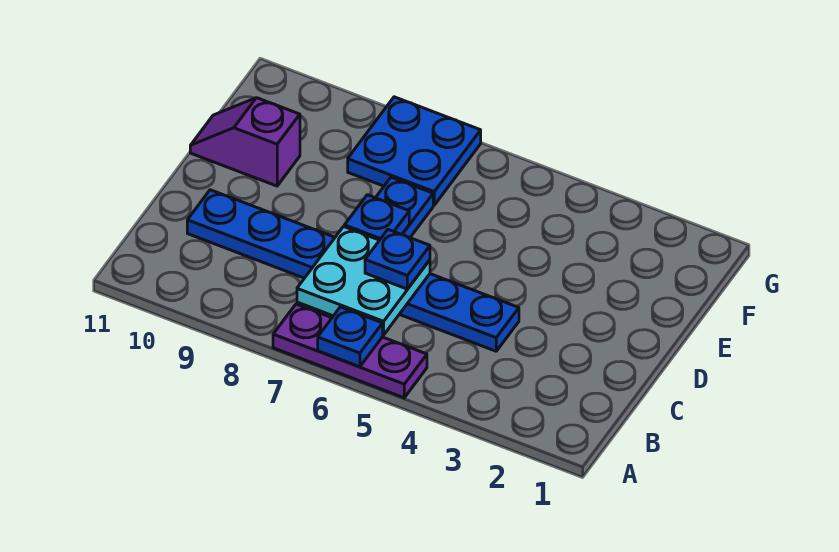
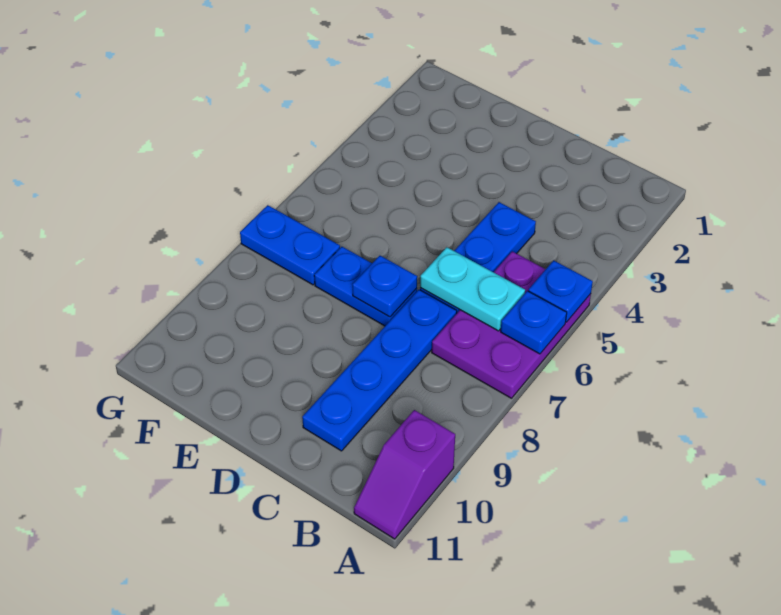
purple 1x3 plate [273,304,427,398] -> purple 2x3 plate [432,251,591,398]
cyan 2x2 plate [297,227,430,335] -> cyan 1x2 plate [420,247,525,331]
blue 1x1 plate [365,230,430,289] -> blue 1x1 plate moved to [528,260,593,322]
purple 1x2 slope [190,98,300,186] -> purple 1x2 slope moved to [354,410,455,539]
blue 2x2 plate [348,97,481,205] -> blue 1x2 plate [240,205,340,285]

